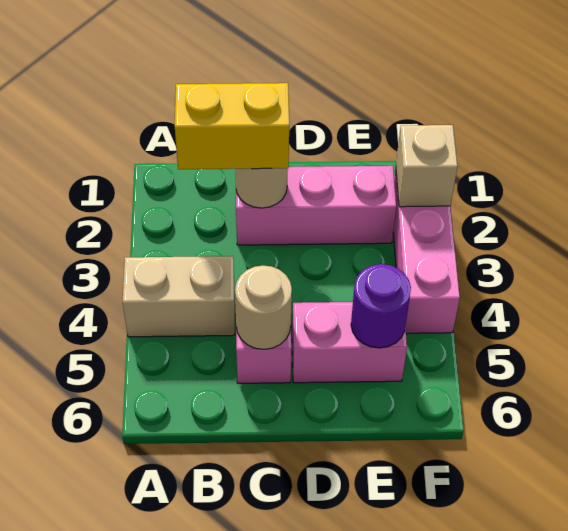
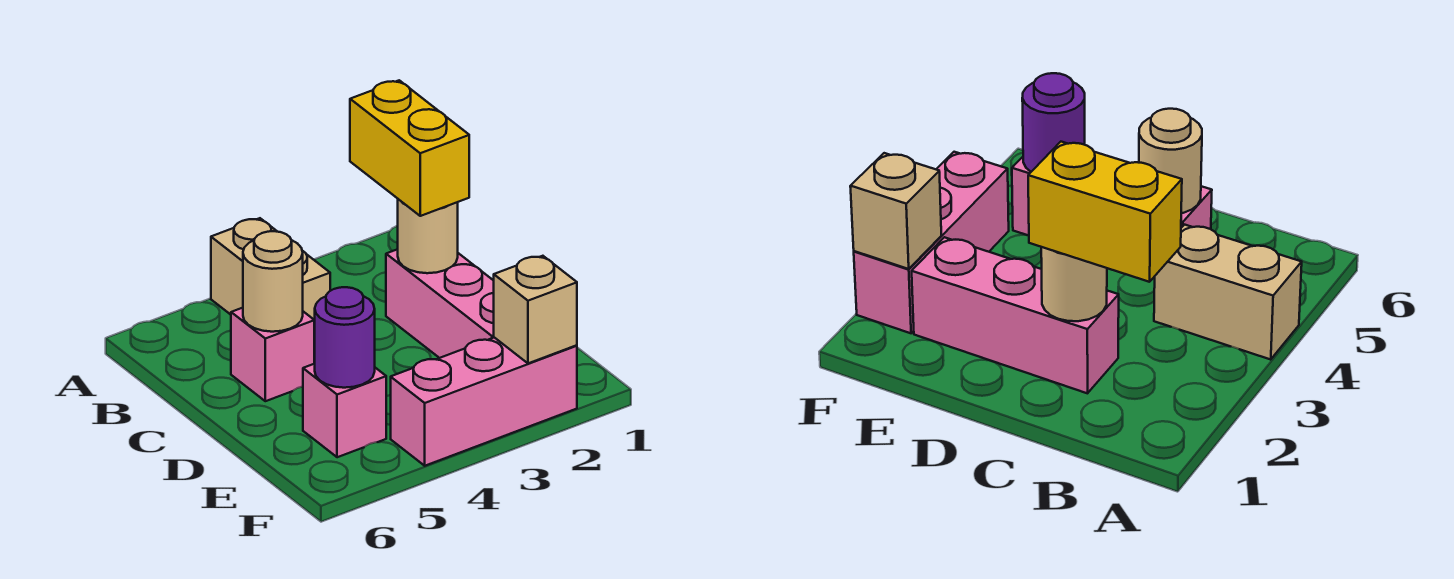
pink 1x2 brick [292,302,407,383] -> pink 1x1 brick [303,364,386,457]

